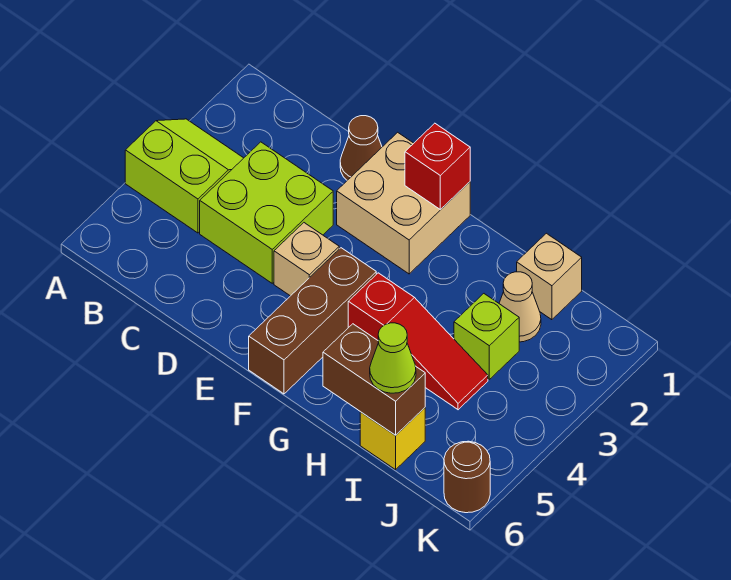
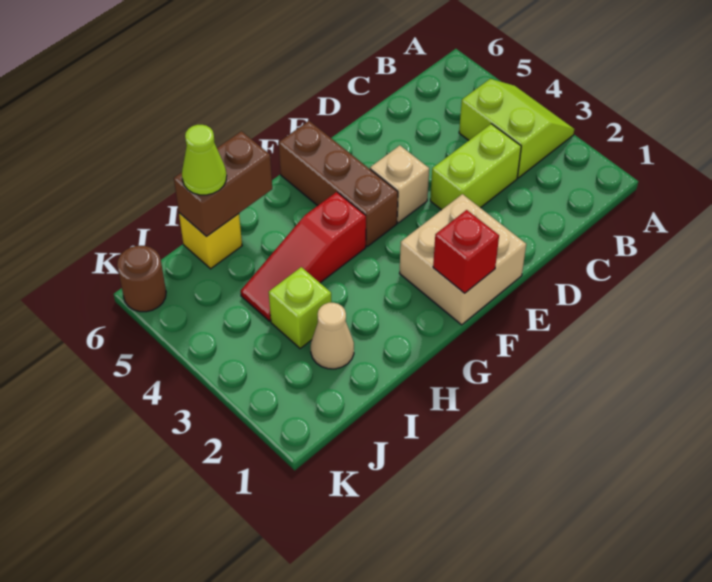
lime 2x2 slope [125,119,243,233] -> lime 2x2 slope turned to [459,79,574,178]
lime 2x2 brick [200,142,333,283] -> lime 1x2 brick [430,124,521,210]
brown 1x1 cone [340,116,382,180] -> none
tan 1x1 brick [517,233,582,320] -> none

